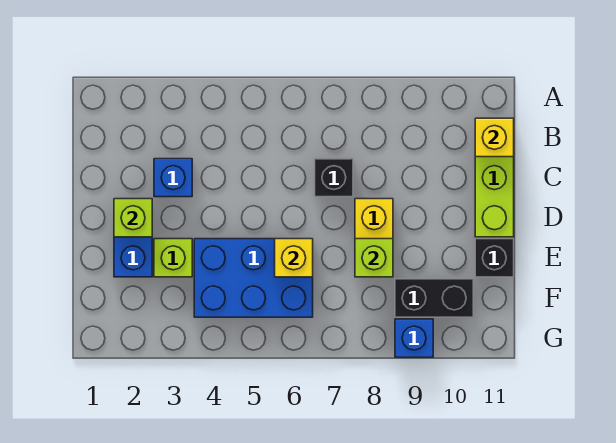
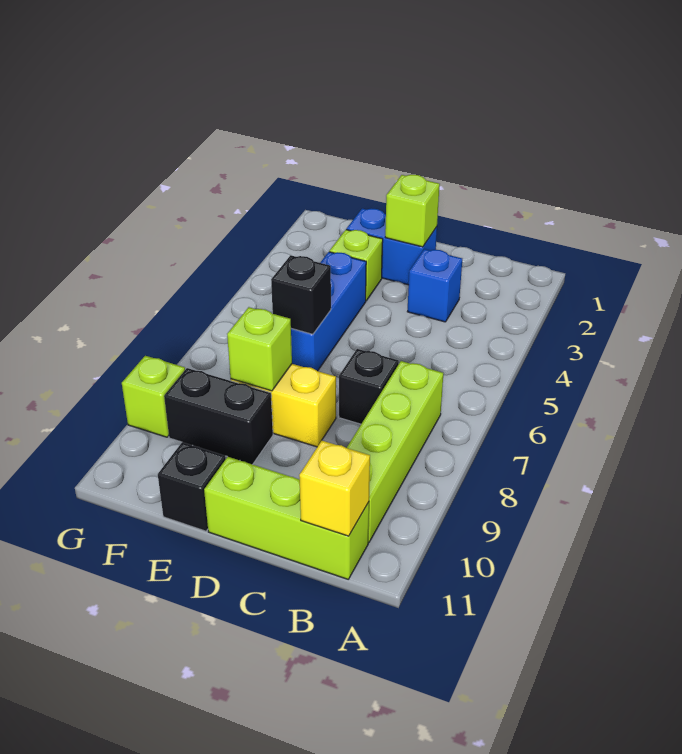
none -> lime 1x4 brick [347,361,443,542]
blue 2x3 brick [194,239,313,317] -> blue 1x3 brick [291,252,366,371]
yellow 1x1 brick [275,239,313,277] -> black 1x1 brick [271,255,331,334]
black 1x2 brick [395,279,473,317] -> black 1x2 brick turned to [164,368,273,464]
blue 1x1 brick [395,319,433,357] -> lime 1x1 brick [122,356,185,437]

